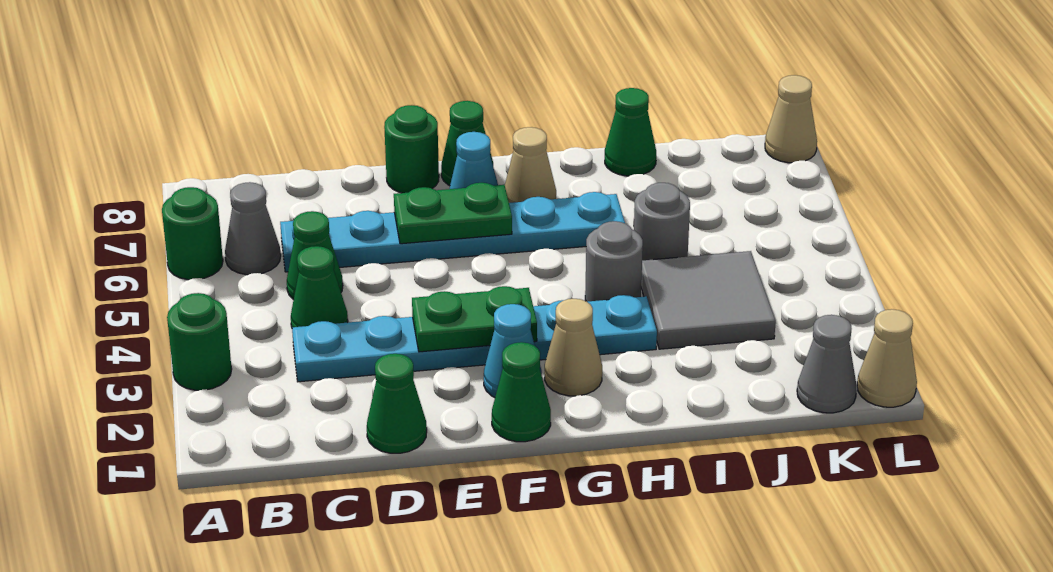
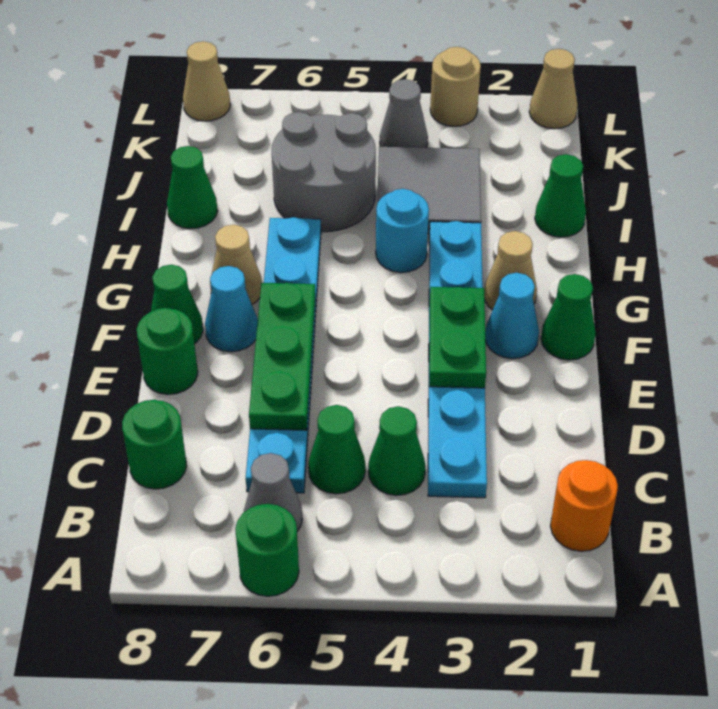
green 1x1 round brick [167,293,232,390] -> green 1x1 round brick moved to [122,400,187,489]
none -> orange 1x1 round brick [551,460,618,551]
green 1x1 cone [367,354,427,453] -> green 1x1 cone moved to [535,154,586,237]
green 1x2 plate [394,183,512,244] -> green 1x3 plate [249,283,315,430]
grey 1x1 round brick [585,221,643,302] -> cyan 1x1 round brick [376,189,429,273]
grey 1x1 round brick [634,183,690,260] -> grey 2x2 round brick [272,112,376,232]
grey 1x1 cone [797,315,857,413] -> grey 1x1 cone moved to [380,79,428,148]
none -> tan 1x1 round brick [430,47,481,127]

